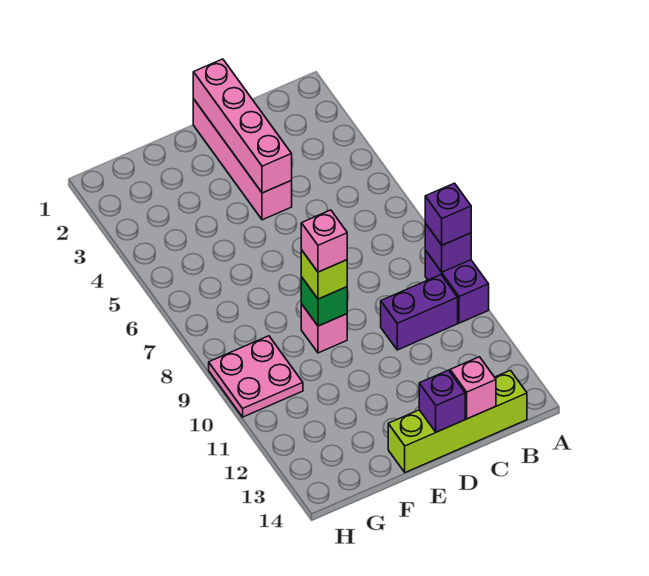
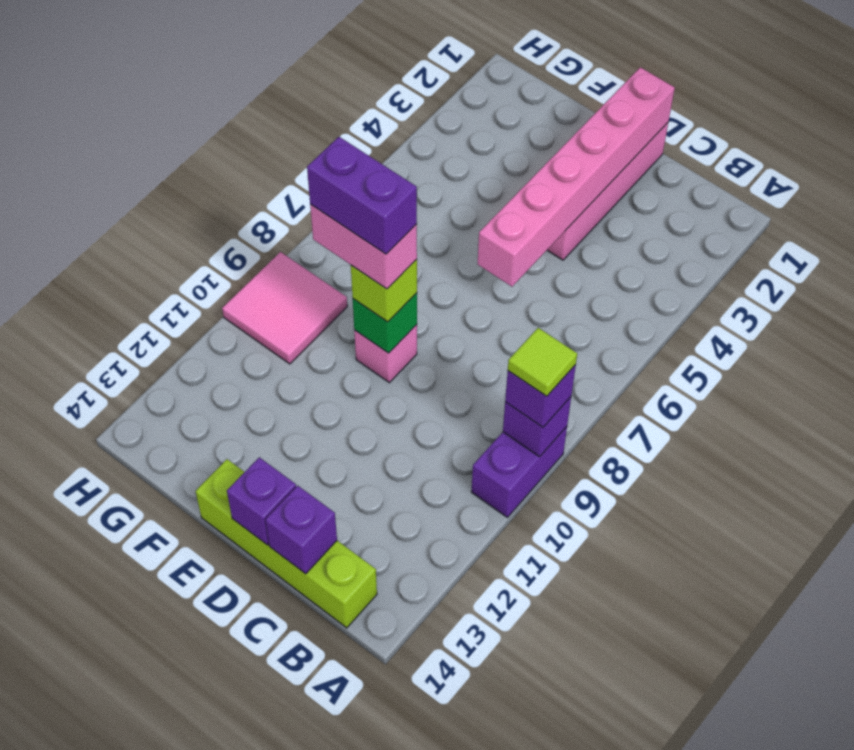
none -> lime 1x1 tile [508,328,577,396]
purple 1x2 brick [381,275,458,350] -> purple 1x2 brick moved to [307,137,417,254]
pink 1x1 brick [450,357,496,419] -> purple 1x1 brick [265,486,337,574]
pink 1x4 brick [193,59,292,193] -> pink 1x6 brick [478,67,675,287]
pink 1x1 brick [301,210,347,272] -> pink 1x2 brick [310,204,417,289]
pink 2x2 plate [209,336,303,417] -> pink 2x2 tile [222,252,347,364]

